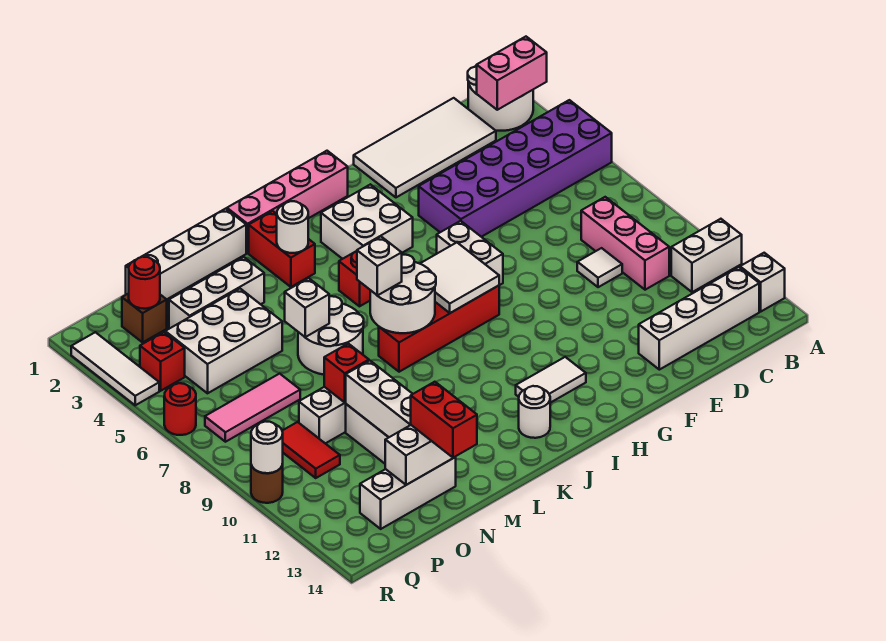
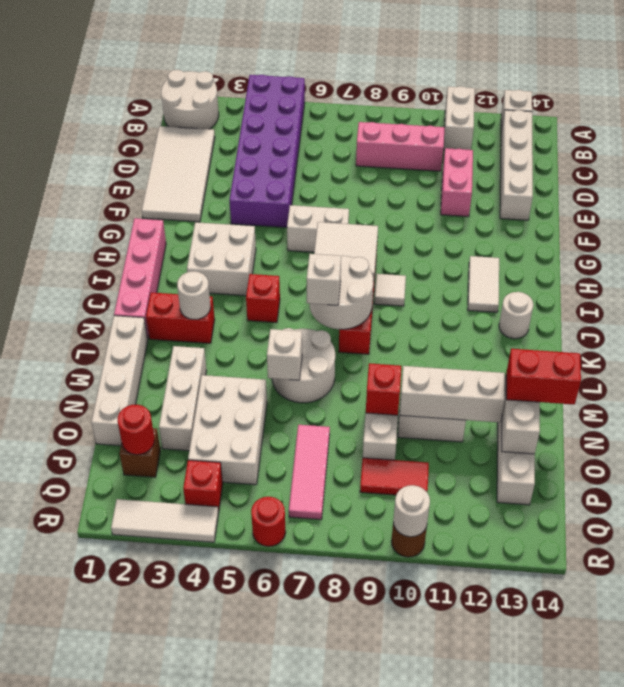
pink 1x2 brick [477,37,547,110] -> pink 1x2 brick moved to [441,148,473,217]
white 1x1 tile [577,248,622,287] -> white 1x1 tile moved to [374,274,406,306]

